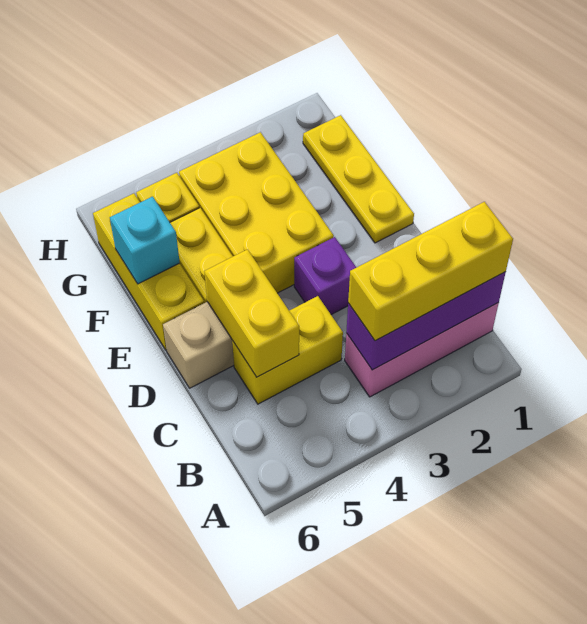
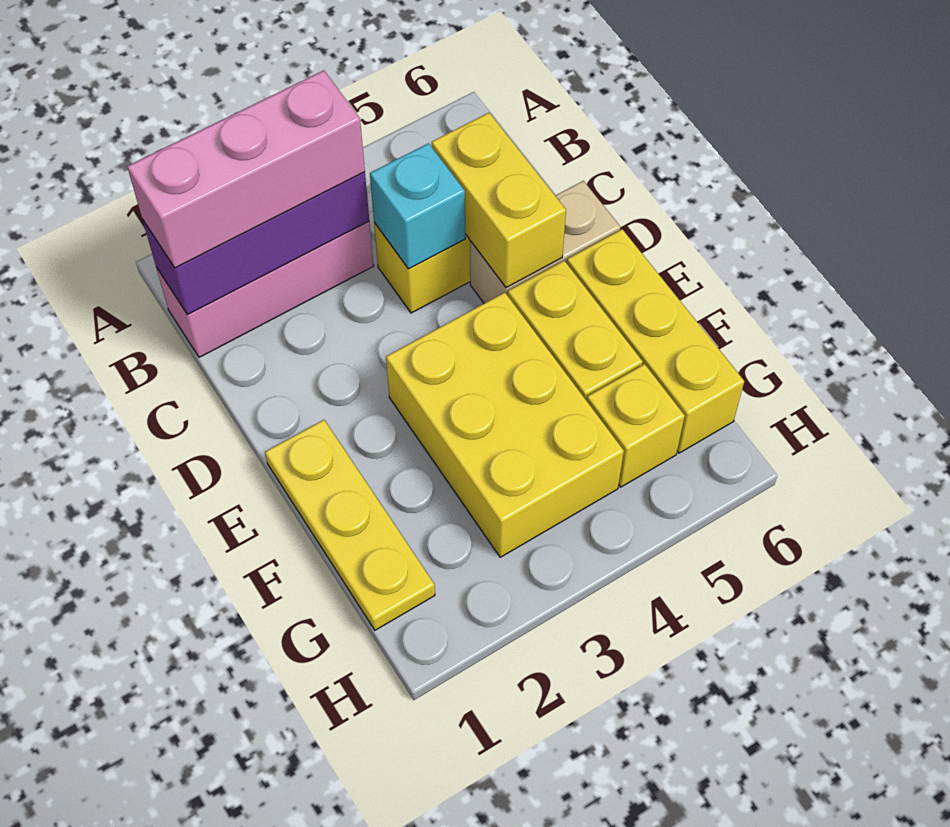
yellow 1x3 brick [348,202,513,341] -> pink 1x3 brick [127,70,365,268]
purple 1x1 brick [294,237,356,315] -> none
cyan 1x1 brick [110,197,180,284] -> cyan 1x1 brick moved to [370,143,465,269]

